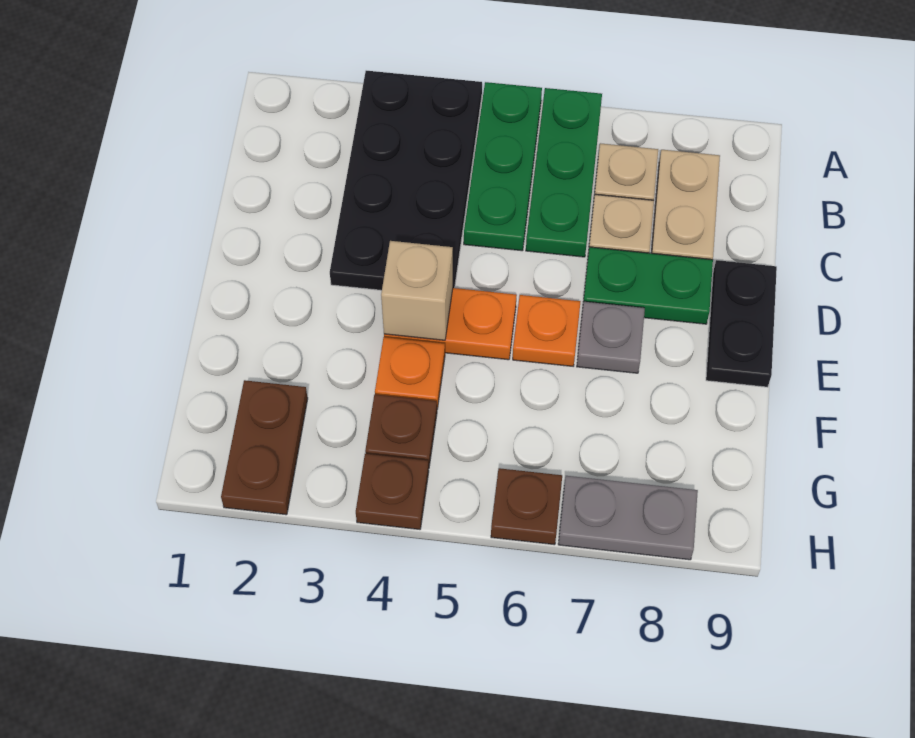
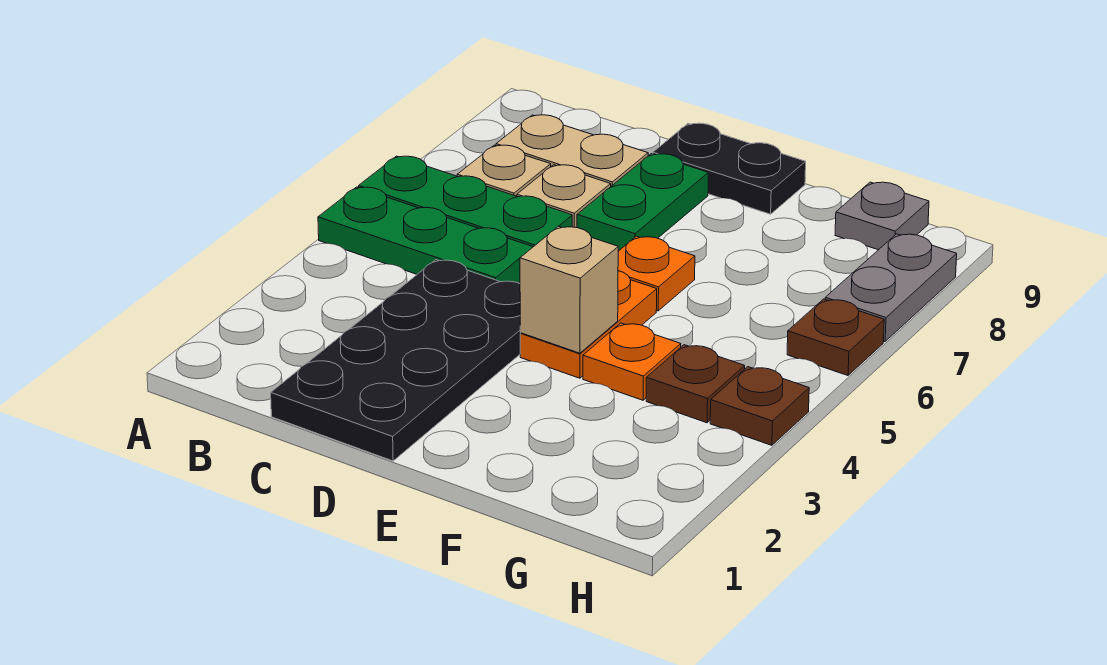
black 2x4 plate [330,71,482,290] -> black 2x4 plate turned to [271,260,521,461]
grey 1x1 plate [577,302,645,373] -> grey 1x1 plate moved to [835,182,929,250]
brown 1x2 plate [221,380,308,515] -> none

